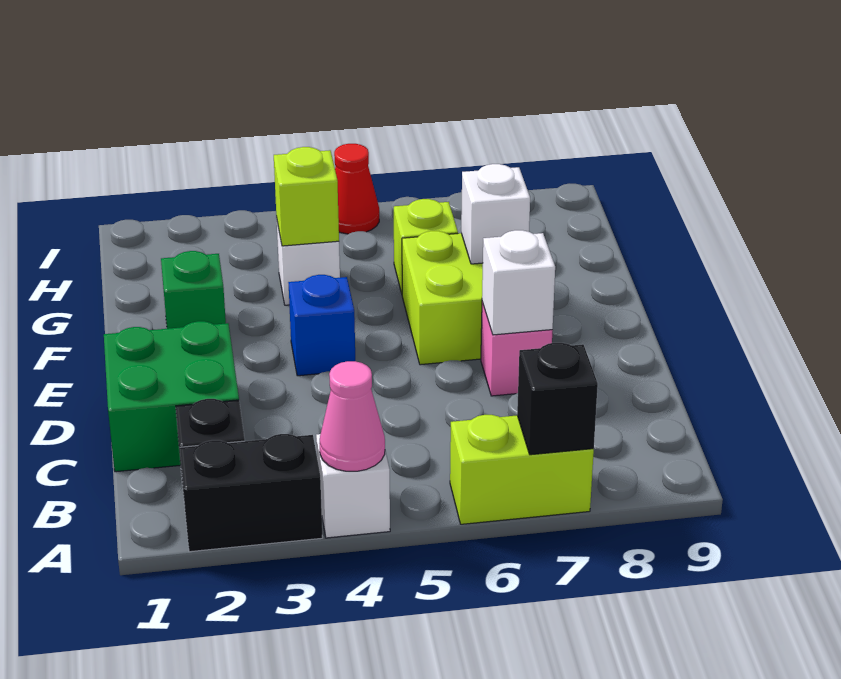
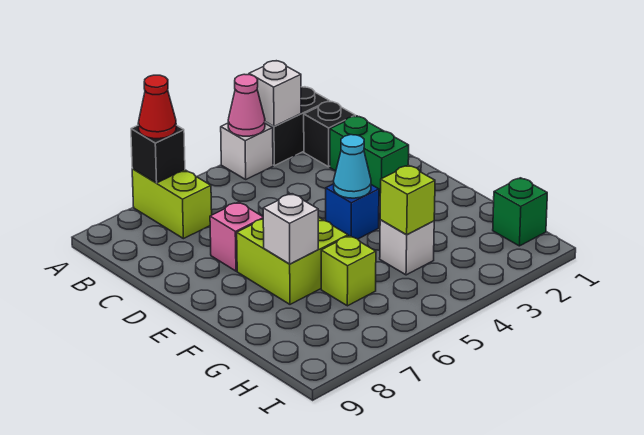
lime 1x2 brick [450,415,594,524] -> lime 1x2 brick turned to [132,169,212,239]
green 2x2 brick [104,321,239,472] -> green 1x2 brick [330,116,409,196]
white 1x1 brick [482,230,555,335] -> white 1x1 brick moved to [249,61,301,127]
none -> cyan 1x1 cone [334,135,371,198]
green 1x1 brick [161,251,226,329] -> green 1x1 brick moved to [493,178,547,246]
red 1x1 cone [334,144,379,234] -> red 1x1 cone moved to [138,75,176,139]

